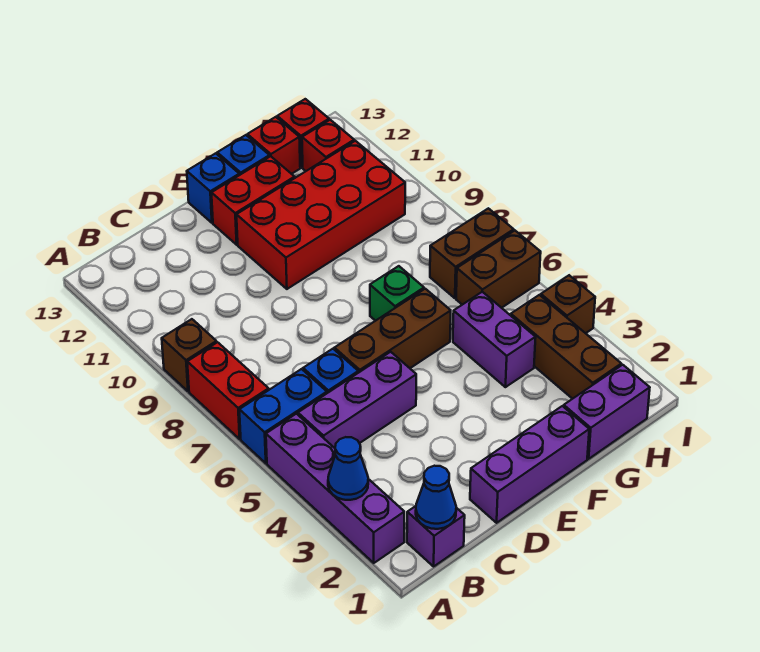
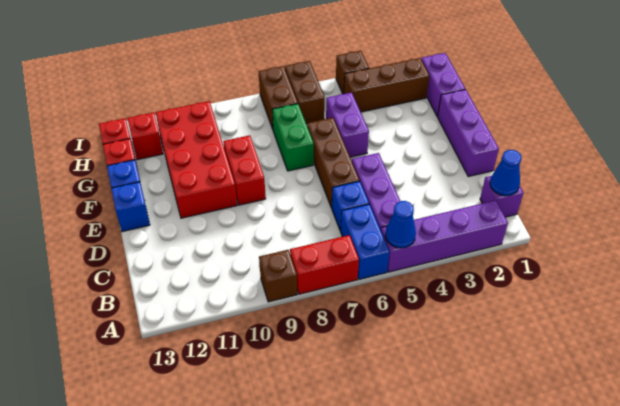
blue 1x1 cone [328,437,368,500] -> blue 1x1 cone moved to [385,201,416,248]
red 1x2 brick [212,156,295,245] -> red 1x2 brick moved to [223,135,266,205]
green 1x1 brick [370,266,424,321] -> green 1x2 brick [272,104,314,171]
purple 1x2 brick [453,292,536,387] -> purple 1x2 brick turned to [326,92,369,157]

